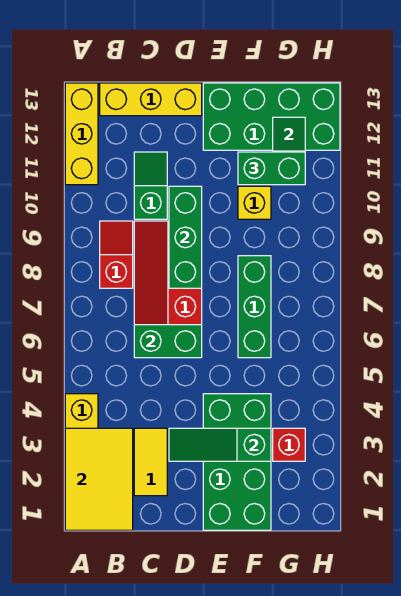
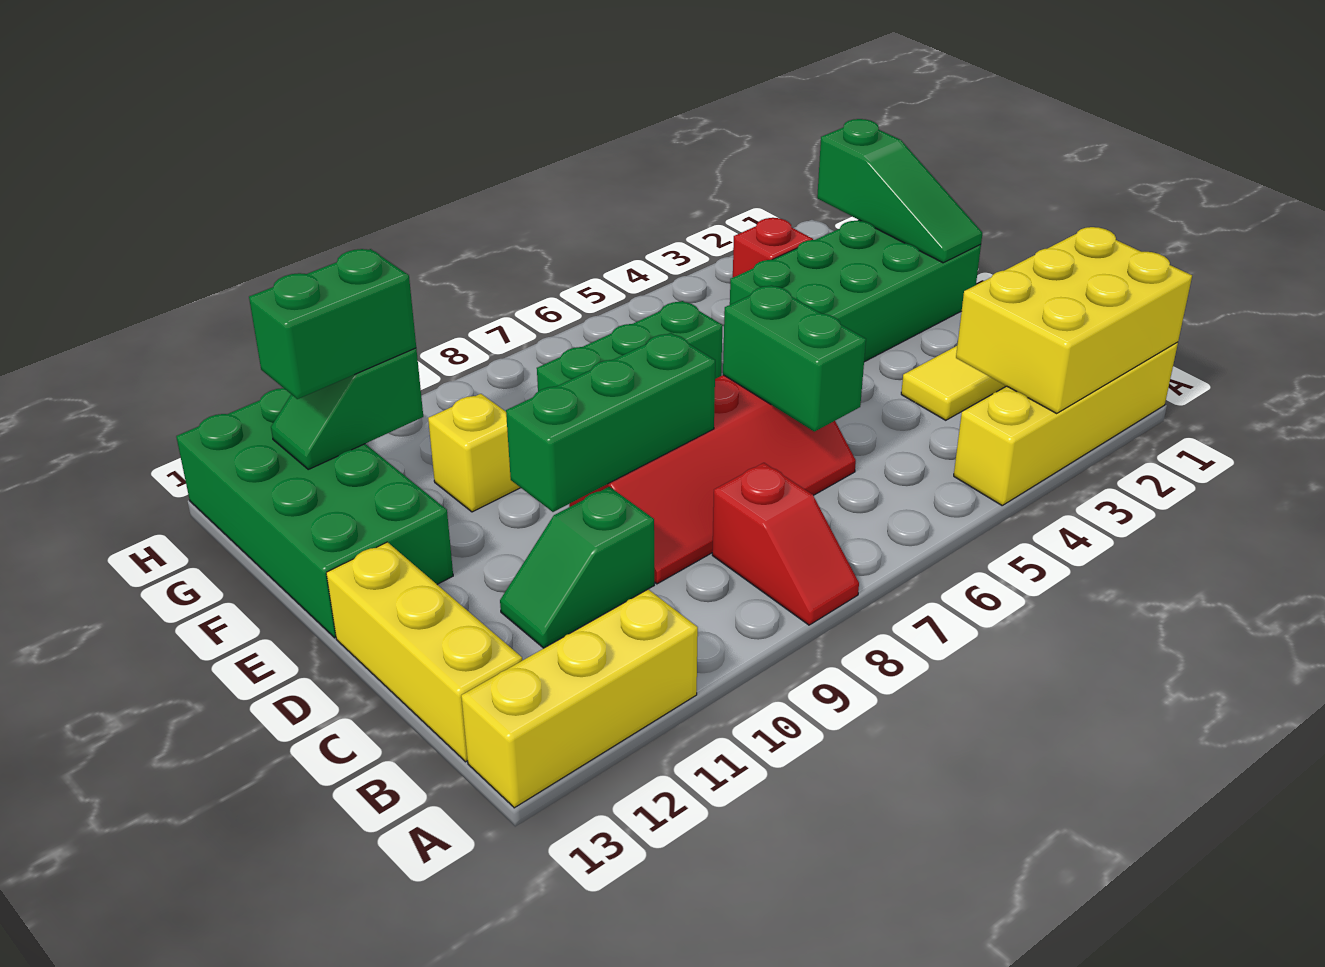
yellow 2x3 tile [65,428,133,530] -> yellow 2x3 brick [956,227,1192,413]
red 1x2 slope [100,221,133,288] -> red 1x2 slope turned to [712,463,859,625]
green 1x3 slope [169,428,271,461] -> green 1x3 slope moved to [817,119,982,263]
green 1x2 brick [238,152,305,185] -> green 1x2 brick turned to [249,249,416,399]

